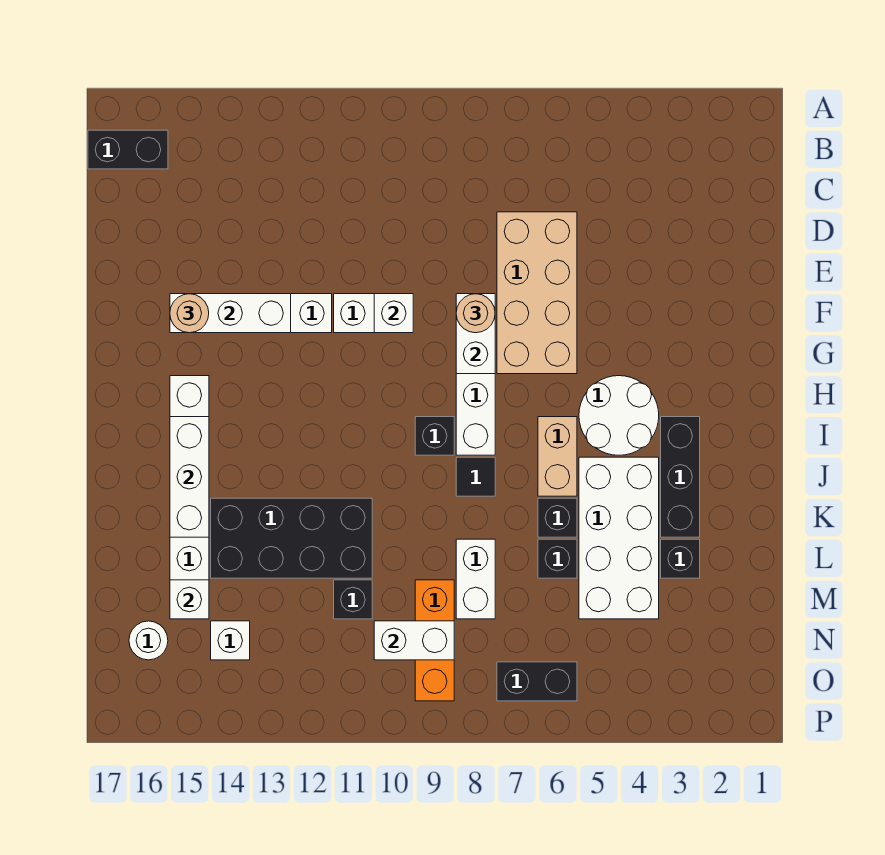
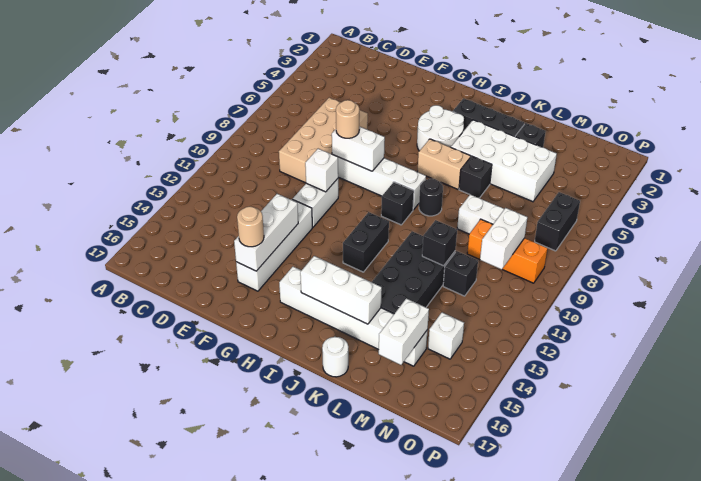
black 1x2 brick [88,130,168,169] -> black 1x2 brick moved to [343,212,389,272]
tan 2x4 brick [497,212,577,374] -> tan 2x4 brick turned to [279,98,368,183]
black 1x1 tile [456,457,495,496] -> black 1x1 round brick [419,179,443,216]
black 1x1 brick [538,539,577,578] -> black 1x1 brick moved to [422,220,457,266]
white 1x1 brick [170,580,209,619] -> white 1x2 brick [379,298,429,365]
white 1x1 round brick [129,621,168,660] -> white 1x1 round brick moved to [322,337,348,377]

